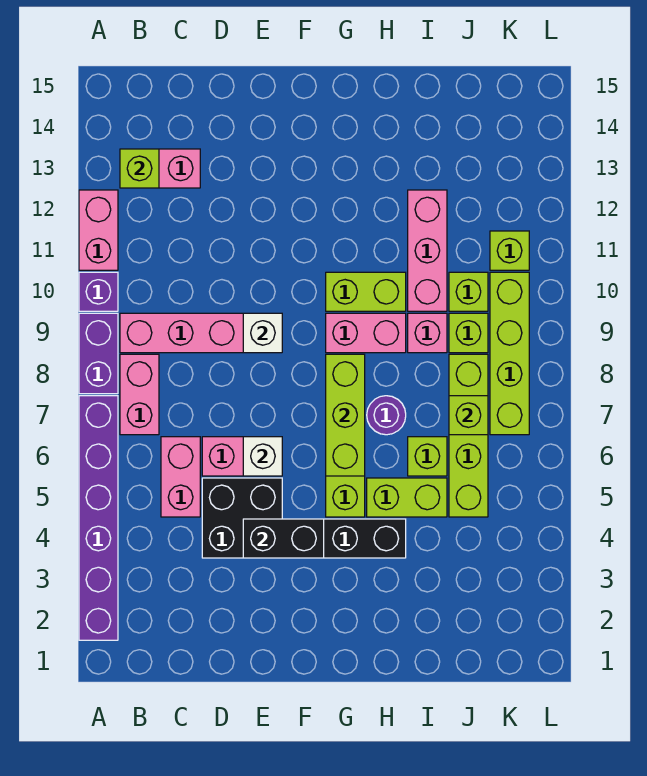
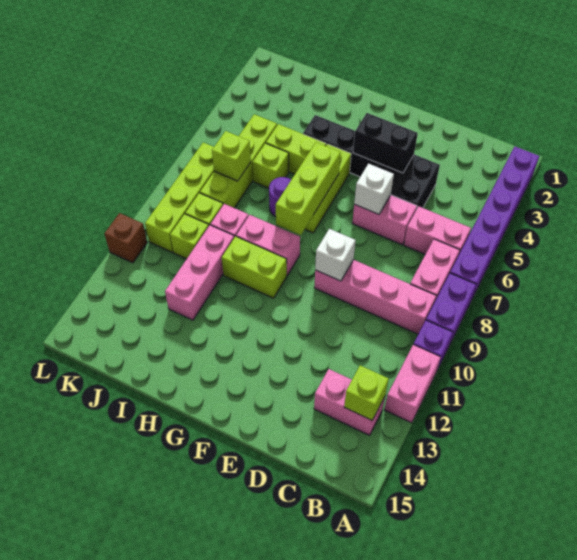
pink 1x2 brick [161,437,200,517] -> pink 1x2 brick turned to [404,206,471,254]
lime 1x1 brick [490,231,529,270] -> none
none -> brown 1x1 brick [104,213,147,263]

